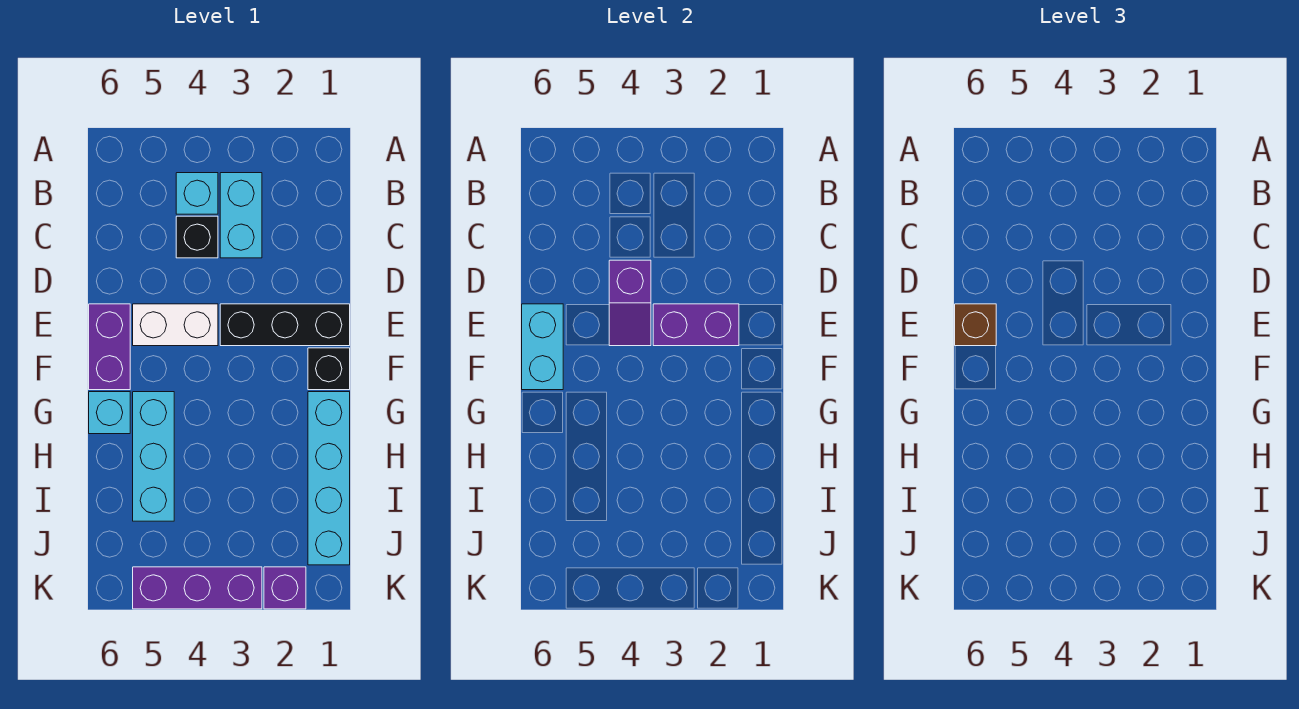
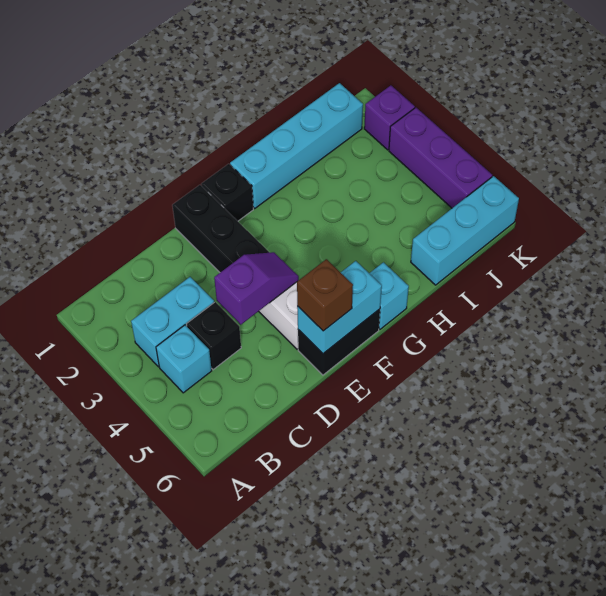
purple 1x2 brick [653,304,739,346] -> none
purple 1x2 brick [89,304,130,390] -> black 1x2 brick [298,309,380,375]
cyan 1x3 brick [133,392,174,521] -> cyan 1x3 brick moved to [411,176,519,285]

